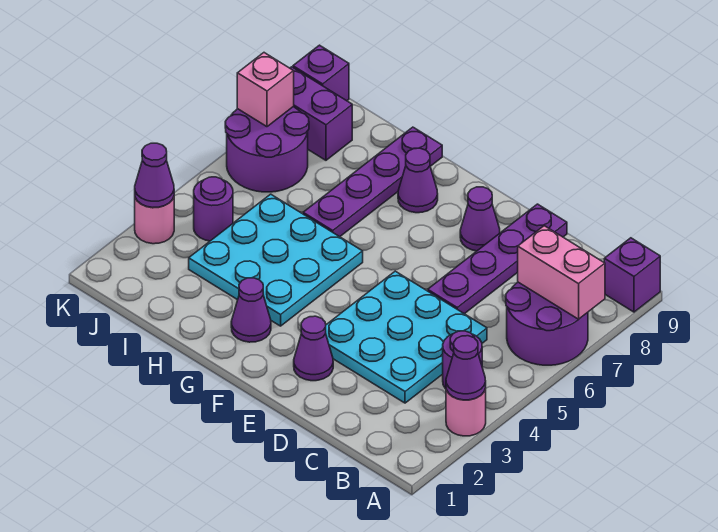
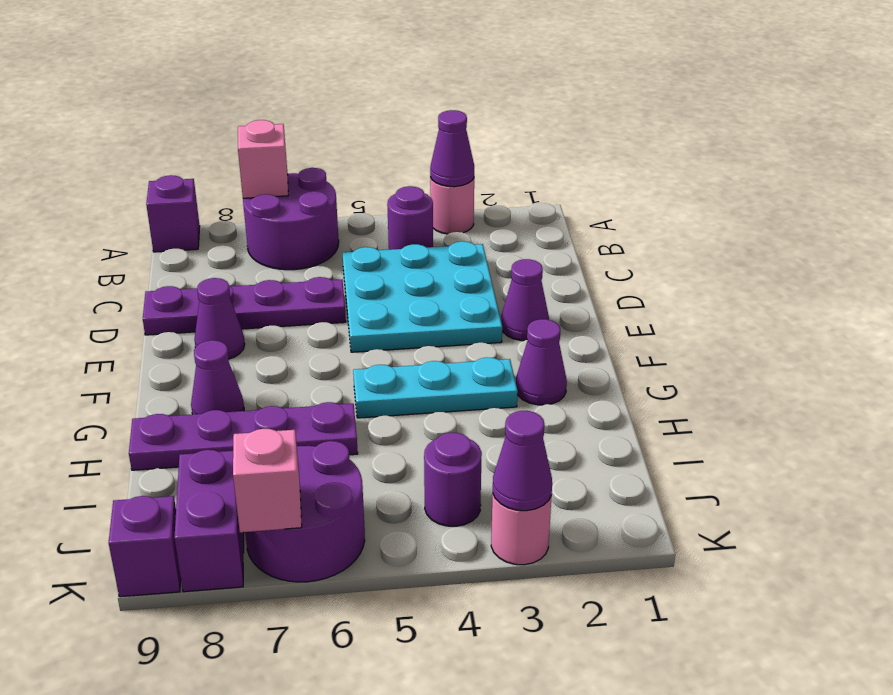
pink 1x2 brick [518,226,605,319] -> pink 1x1 brick [238,120,288,198]
cyan 3x3 plate [189,194,363,326] -> cyan 1x3 plate [353,357,518,418]

